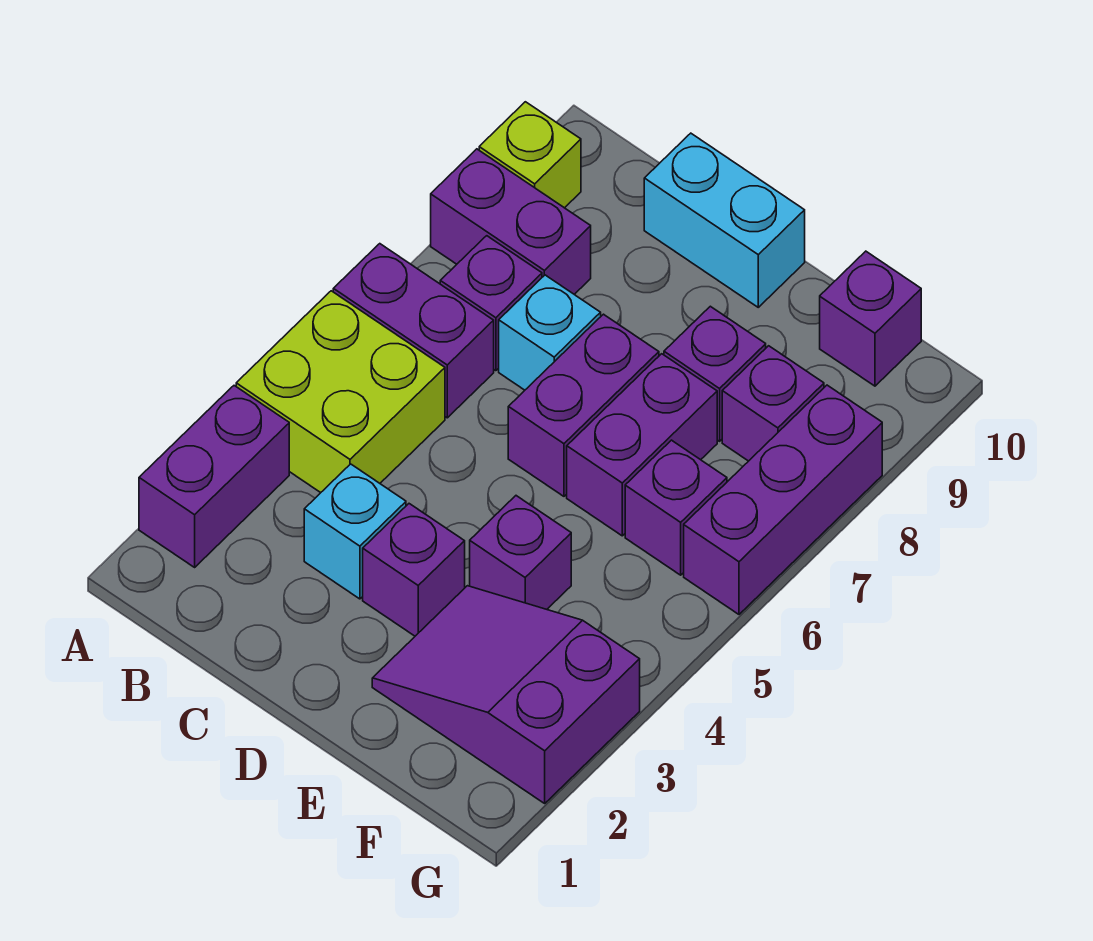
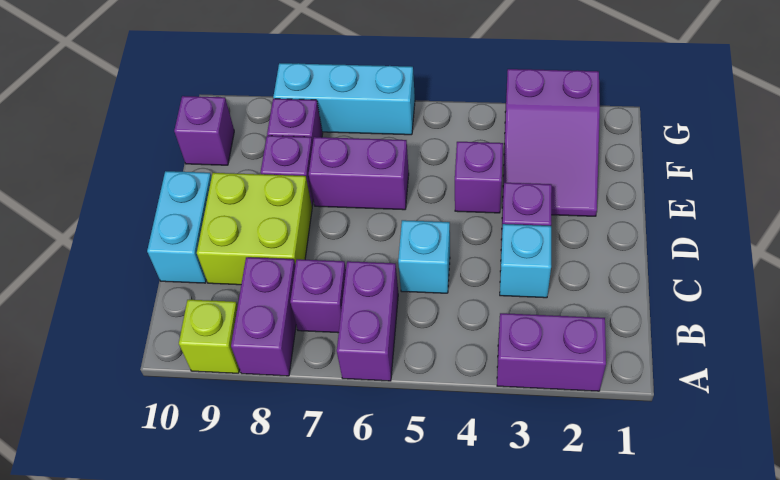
lime 2x2 brick [236,291,445,493] -> lime 2x2 brick moved to [197,173,312,285]
cyan 1x1 brick [499,275,601,390] -> cyan 1x1 brick moved to [398,220,450,293]
purple 1x2 brick [508,314,659,496] -> none
purple 1x1 brick [625,440,727,575] -> none
purple 1x3 brick [684,385,882,614] -> cyan 1x3 brick [273,63,415,135]

